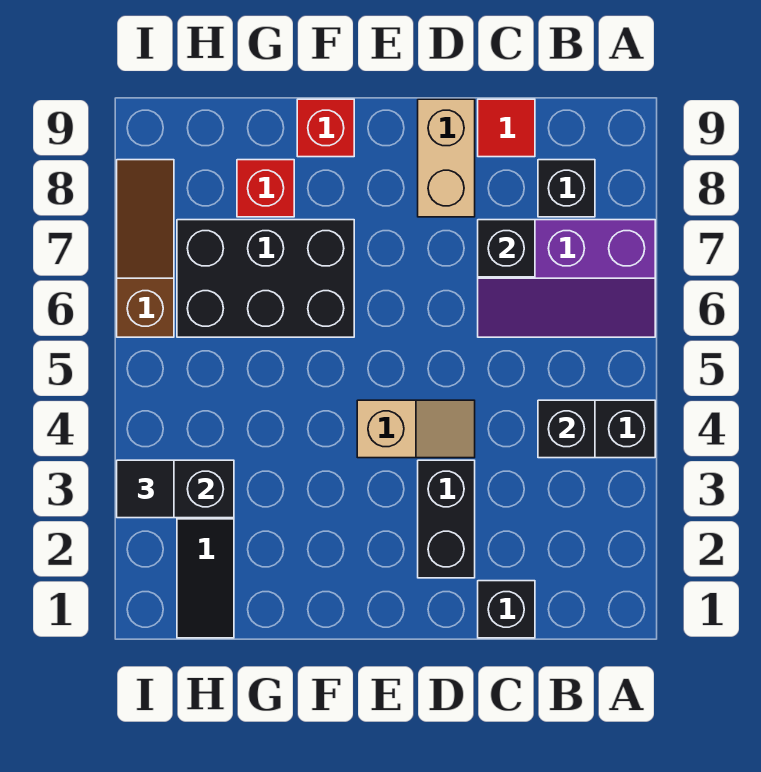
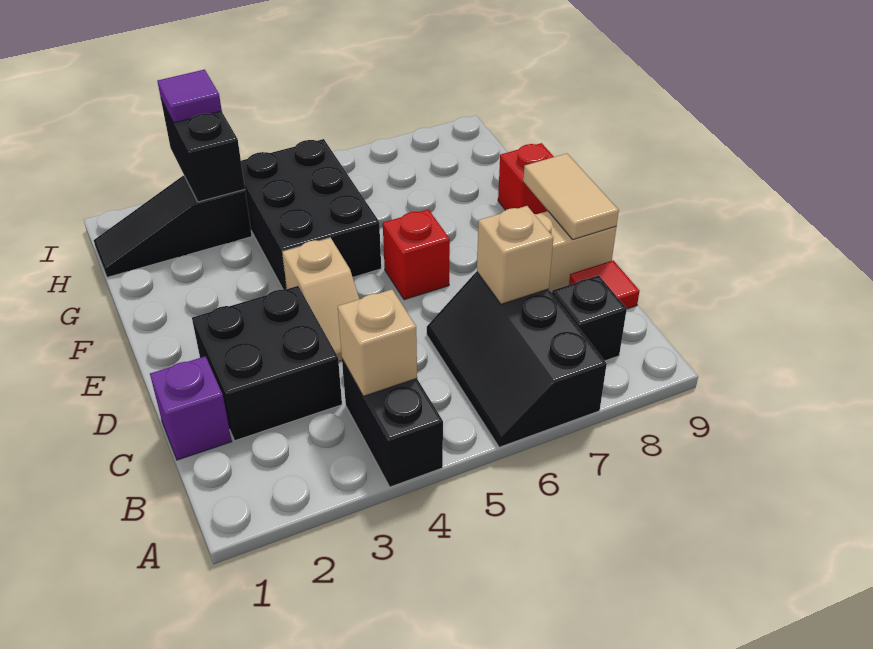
purple 2x3 slope [478,220,655,337] -> black 2x3 slope [427,272,607,447]
black 1x1 brick [538,400,595,458] -> tan 1x1 brick [338,289,417,396]
black 1x1 brick [478,581,535,638] -> purple 1x1 brick [150,356,232,460]
black 1x1 brick [478,220,535,277] -> tan 1x1 brick [477,206,553,304]
black 1x2 brick [418,460,475,578] -> black 2x2 brick [192,286,342,441]
none -> tan 1x2 tile [523,154,619,239]
black 2x3 brick [177,220,354,337] -> black 2x3 brick moved to [241,139,381,290]
red 1x1 brick [237,160,294,217] -> red 1x1 brick moved to [383,209,450,300]
black 1x1 tile [117,460,174,518] -> purple 1x1 tile [157,70,222,123]
brown 1x3 slope [117,160,174,337] -> none

